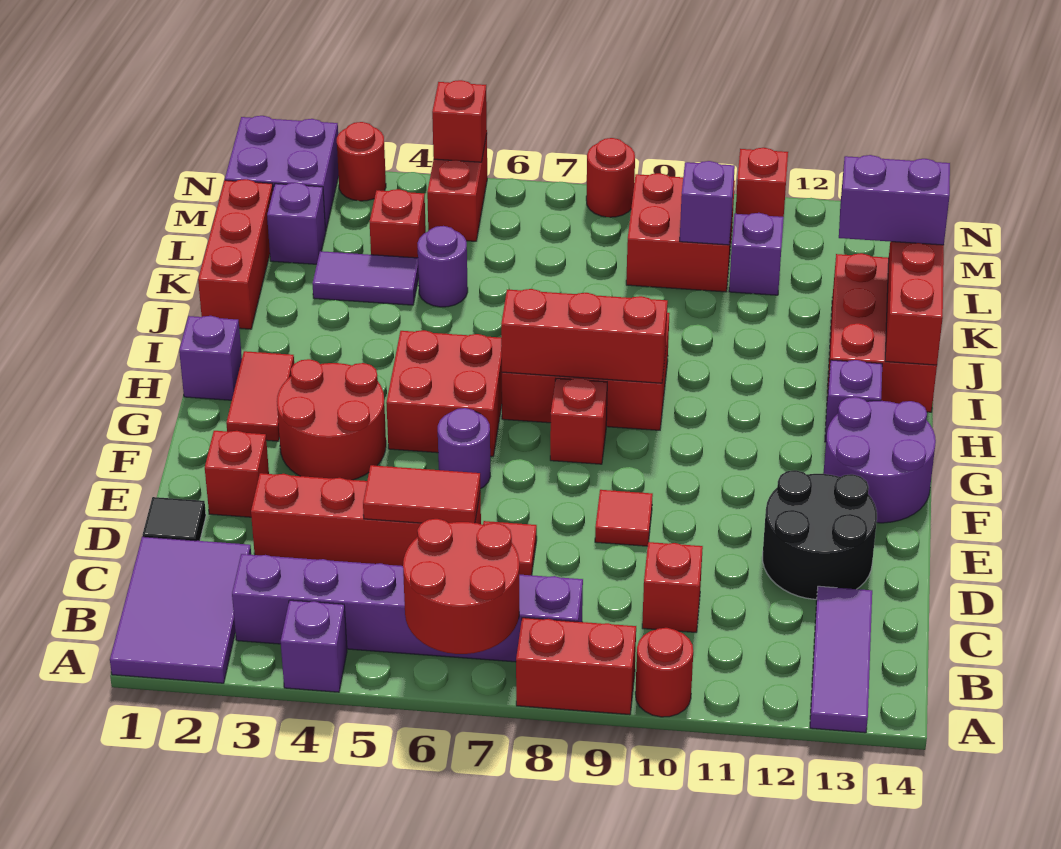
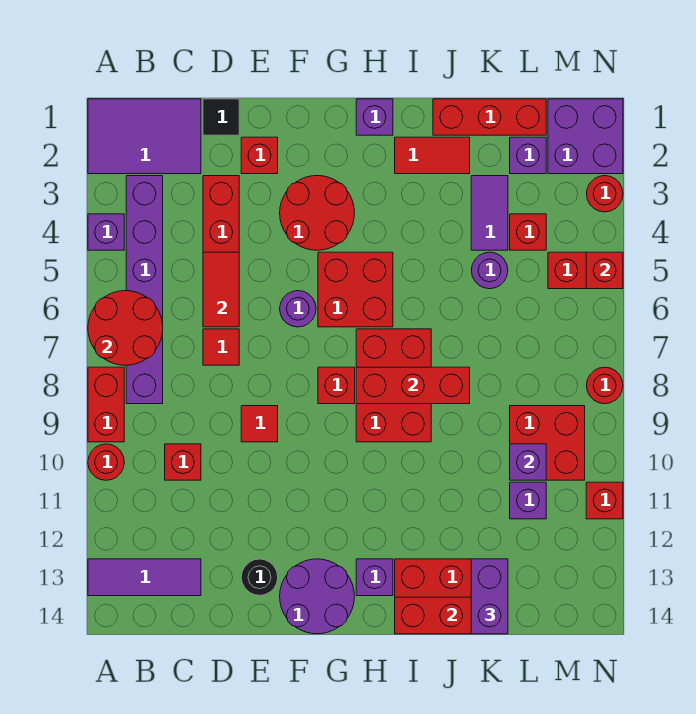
black 2x2 round brick [763,470,877,599] -> black 1x1 round brick [241,559,278,595]
red 1x2 tile [226,351,294,441] -> red 1x2 tile moved to [395,137,470,174]
red 1x3 brick [501,289,668,383] -> red 1x3 brick turned to [356,367,470,404]

